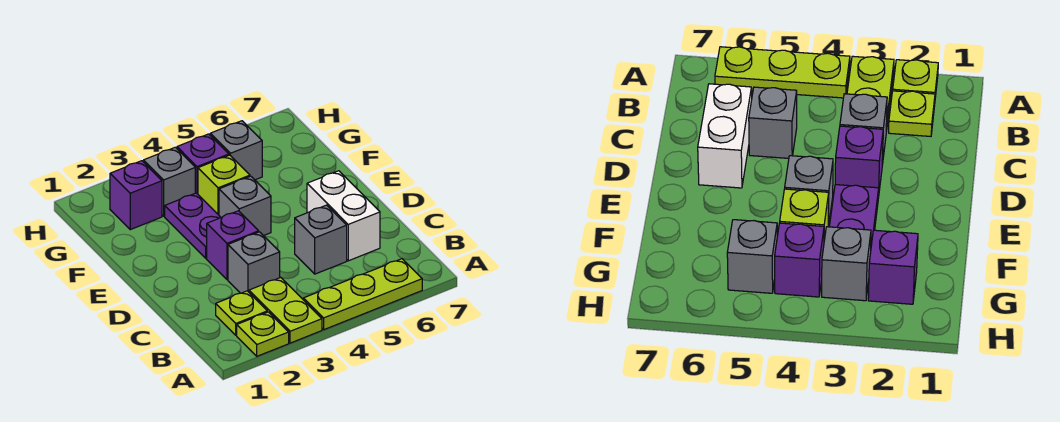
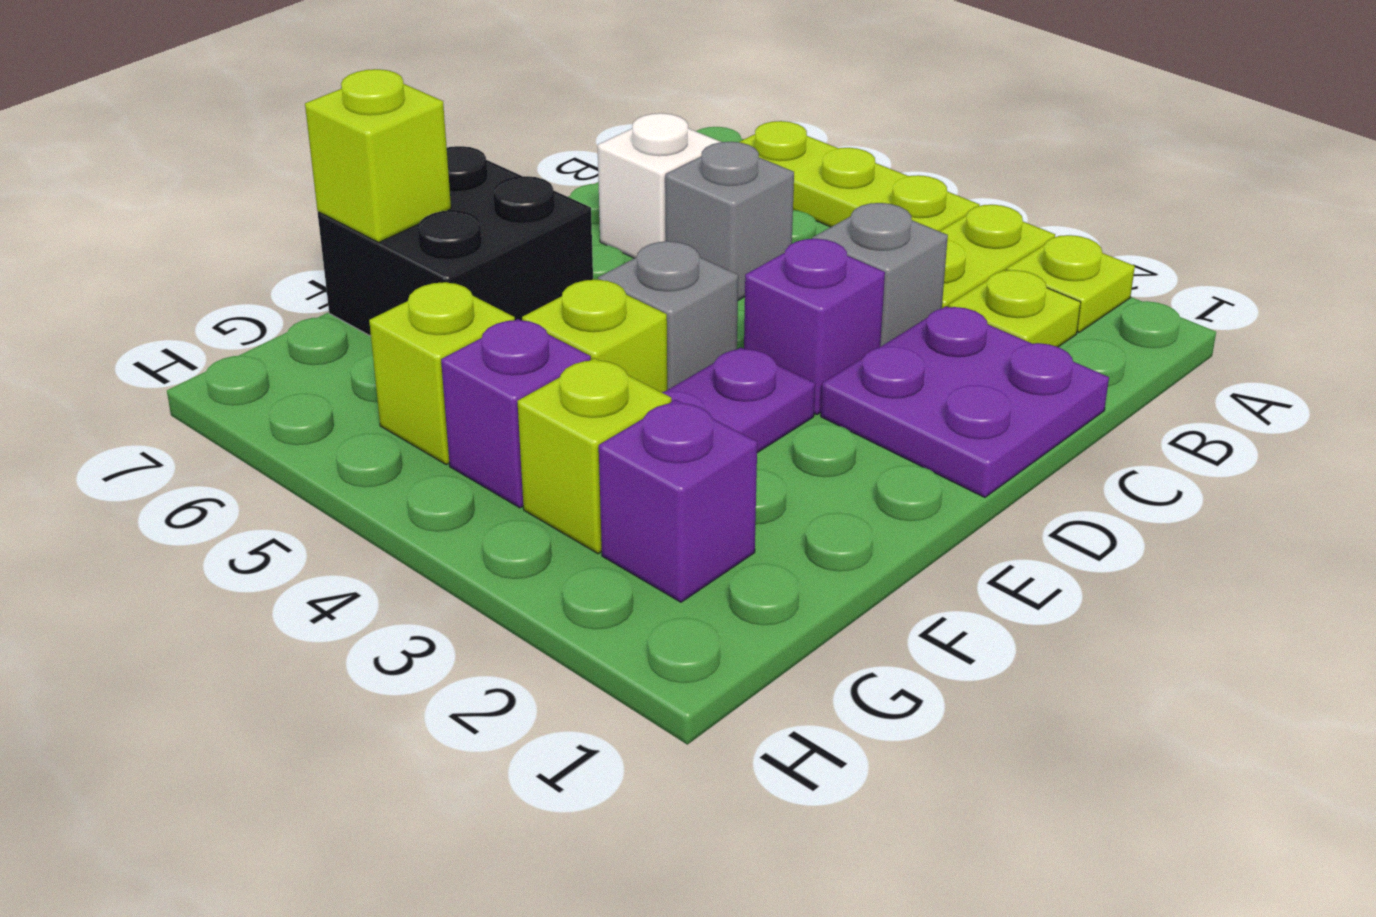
none -> purple 2x2 plate [821,306,1109,497]
white 1x2 brick [307,171,380,261] -> white 1x1 brick [597,113,721,258]
none -> black 2x2 brick [318,146,593,336]
none -> lime 1x1 brick [305,69,451,242]
grey 1x1 brick [144,147,195,216] -> lime 1x1 brick [517,358,672,554]
grey 1x1 brick [210,121,262,180] -> lime 1x1 brick [369,282,515,465]

